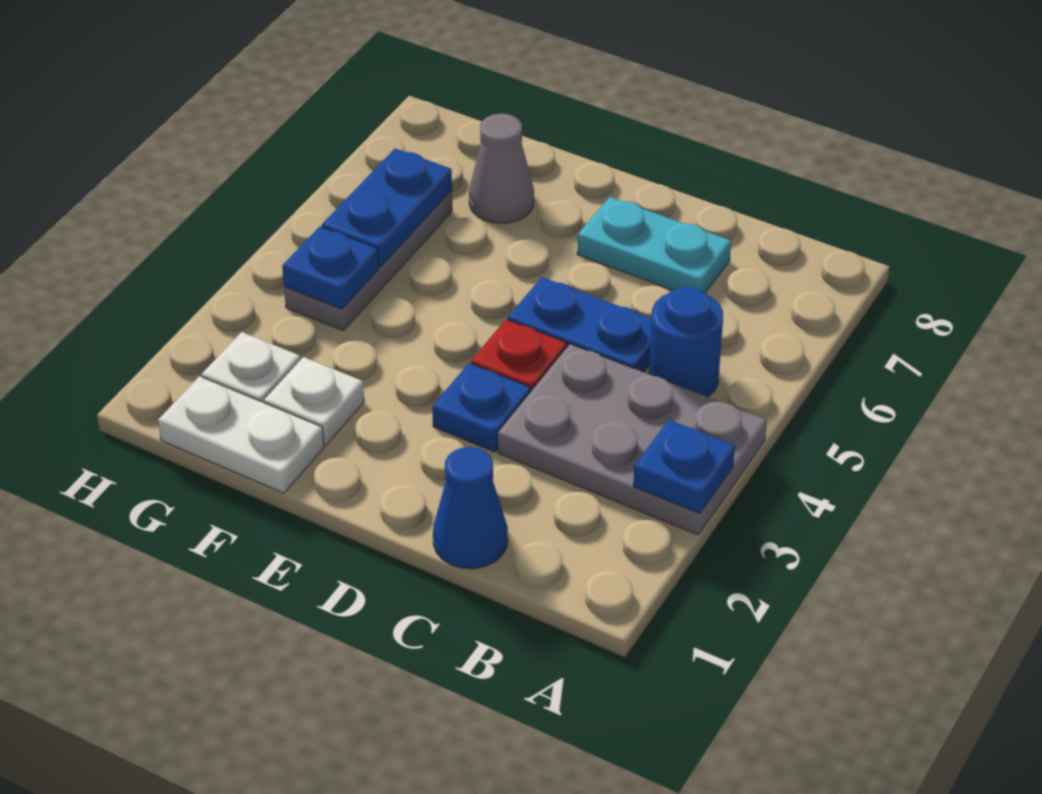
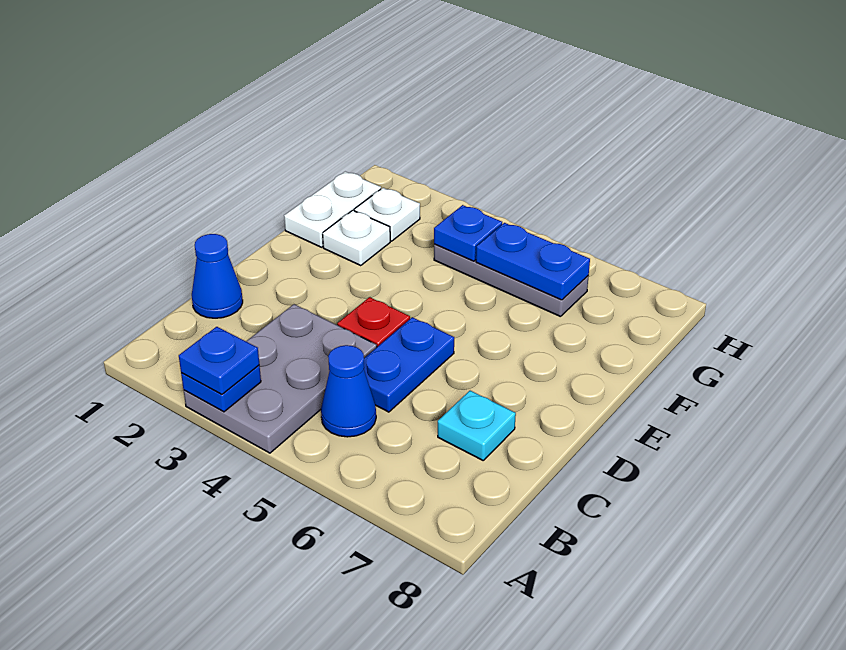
blue 1x1 round brick [649,287,723,397] -> blue 1x1 cone [321,345,376,437]
cyan 1x2 plate [577,197,731,293] -> cyan 1x1 plate [438,391,516,460]
blue 1x1 plate [432,363,531,452] -> blue 1x1 plate moved to [179,327,259,394]
grey 1x1 cone [469,114,534,223] -> none

